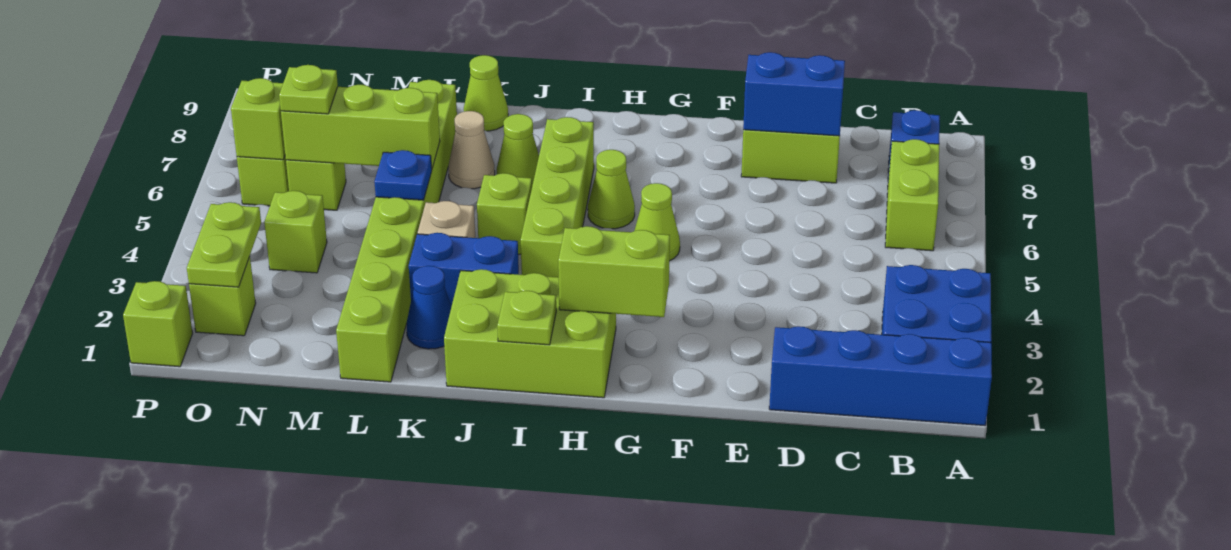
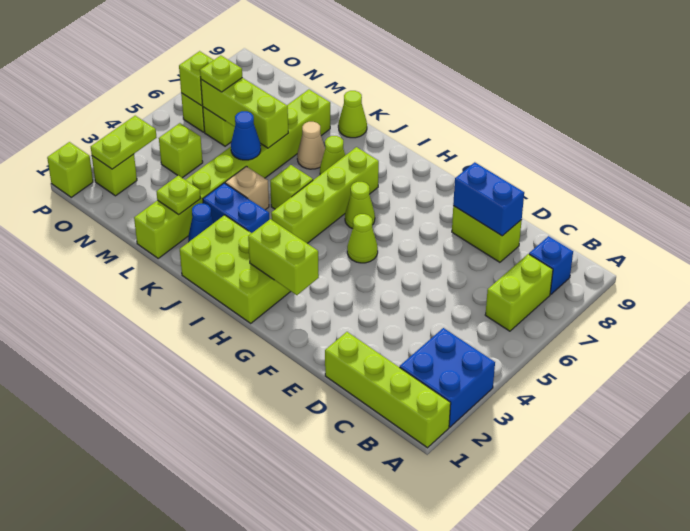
blue 1x4 brick [769,326,992,425] -> lime 1x4 brick [325,332,451,448]
lime 1x1 plate [497,291,556,345] -> lime 1x1 plate moved to [157,175,201,214]
blue 1x1 plate [374,150,432,200] -> blue 1x1 cone [231,111,261,160]

